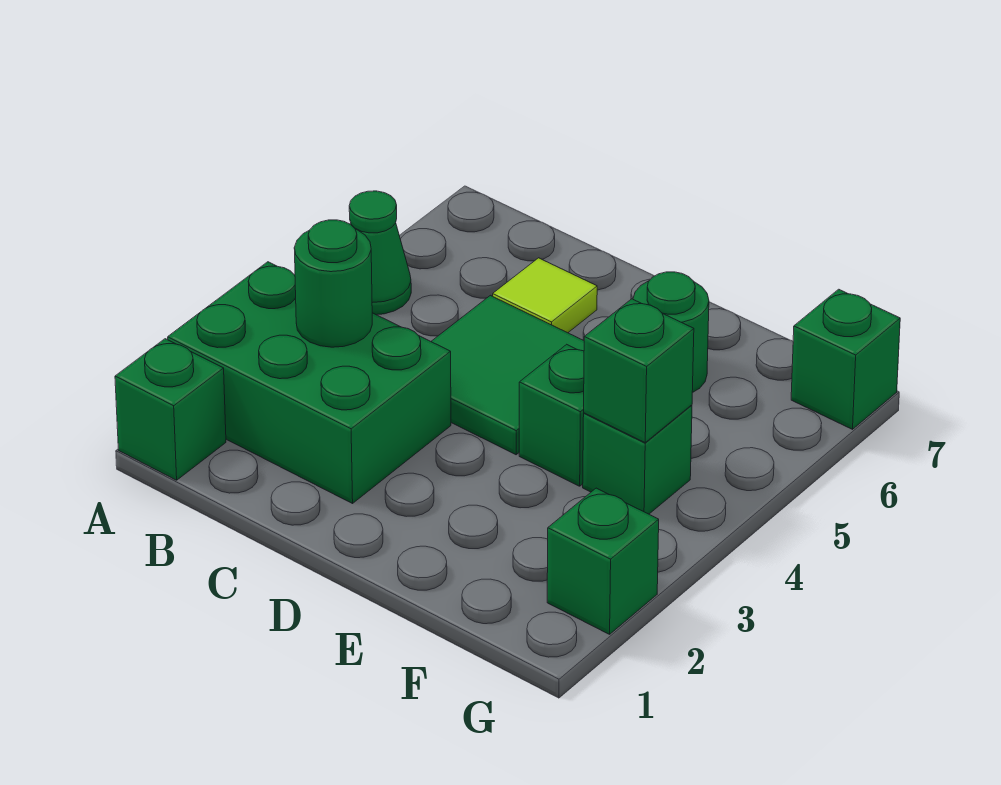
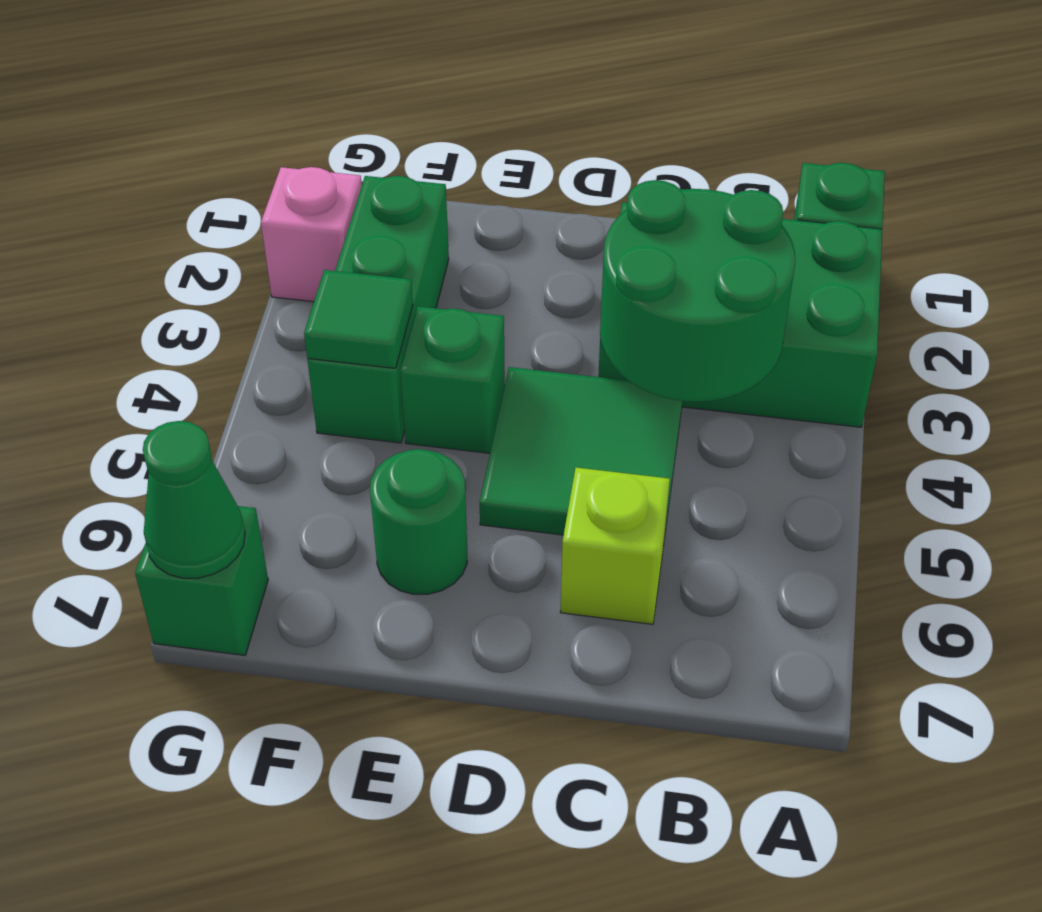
green 1x1 cone [349,191,411,315] -> green 1x1 cone moved to [143,421,245,578]
green 1x1 round brick [294,220,372,347] -> green 2x2 round brick [600,180,795,402]
lime 1x1 tile [493,258,597,333] -> lime 1x1 brick [560,468,670,624]
green 1x1 brick [583,405,692,514] -> green 1x3 brick [307,176,449,443]
green 1x1 brick [584,299,694,442] -> green 1x1 tile [304,270,413,368]
green 1x1 brick [547,488,659,634] -> pink 1x1 brick [261,167,362,302]

